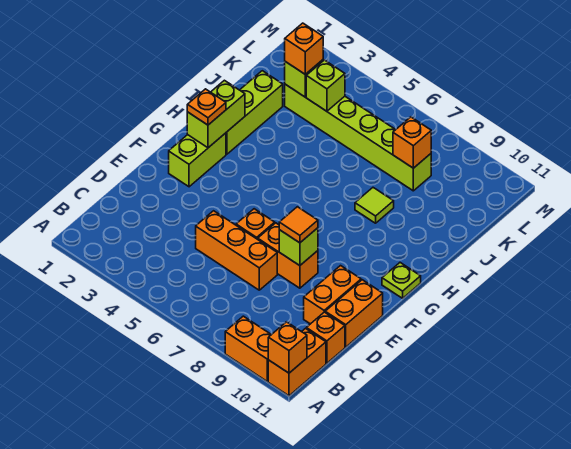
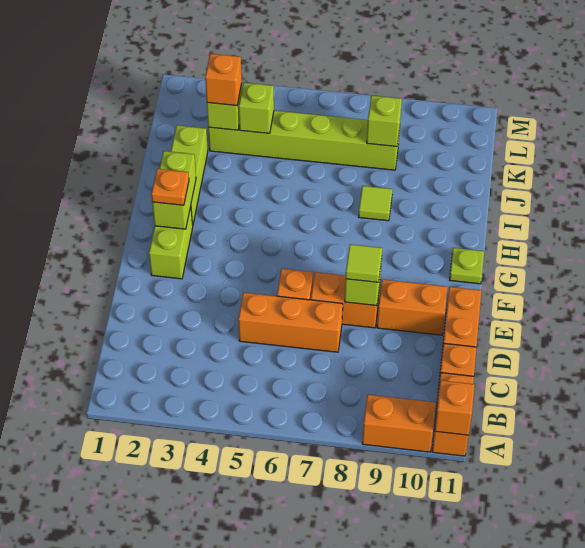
orange 1x2 brick [304,266,361,324] -> orange 1x2 brick turned to [377,279,448,335]
orange 1x1 tile [279,207,318,243] -> lime 1x1 tile [346,244,382,282]
orange 1x1 brick [393,117,431,168] -> lime 1x1 brick [367,95,402,147]

